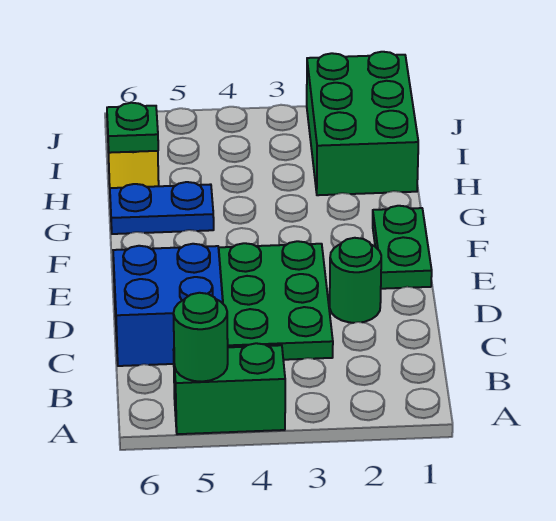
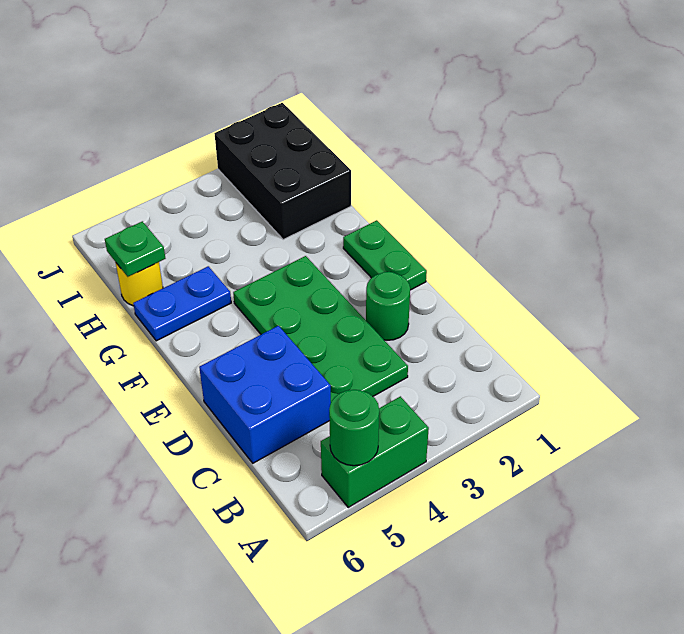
green 2x3 plate [219,241,333,360] -> green 2x4 plate [233,256,408,402]
green 2x3 brick [307,52,418,195] -> black 2x3 brick [214,103,351,240]

